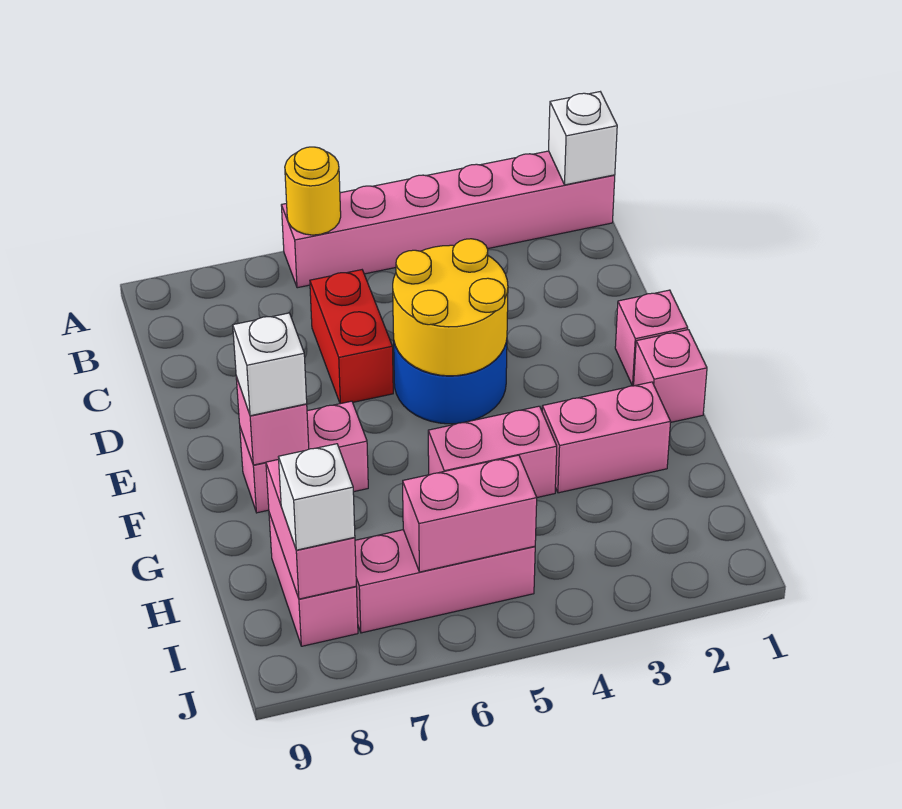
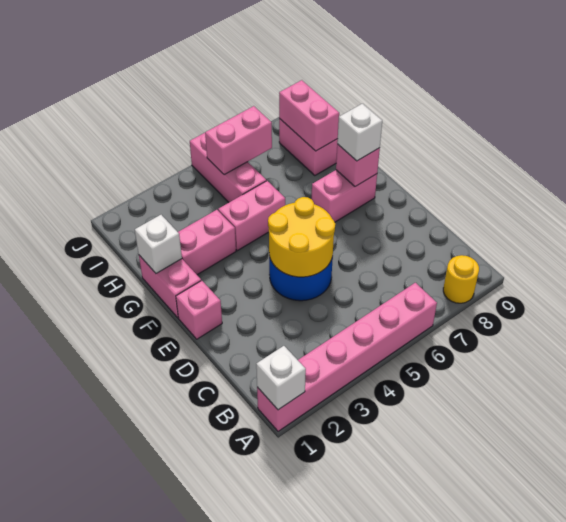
yellow 1x1 round brick [285,147,341,235] -> yellow 1x1 round brick moved to [443,255,479,303]
red 1x2 brick [310,270,393,404] -> none
pink 1x1 brick [634,330,707,422] -> pink 1x2 brick [139,255,201,318]
pink 1x3 brick [355,530,535,633] -> pink 1x3 brick turned to [190,133,266,202]
white 1x1 brick [279,444,355,550] -> white 1x1 brick moved to [135,215,182,273]

